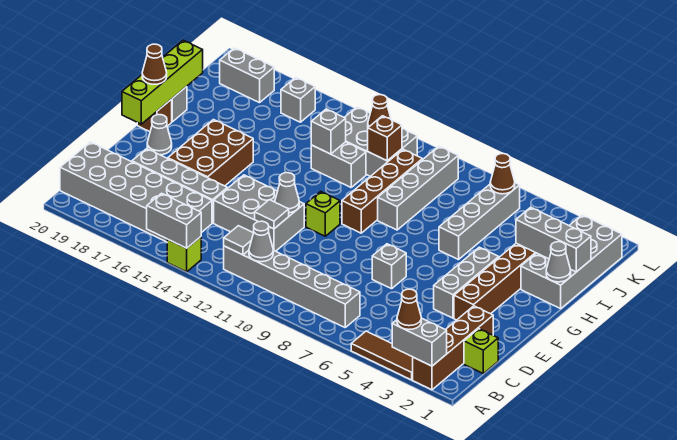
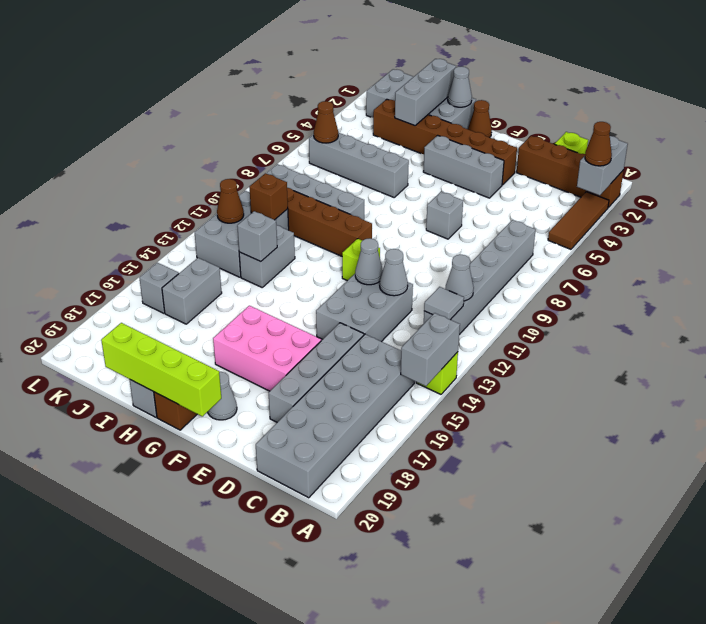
grey 1x1 tile [255,200,289,229] -> grey 1x1 cone [380,249,408,296]
brown 2x3 brick [168,120,253,186] -> pink 2x3 brick [213,306,321,391]
brown 1x1 cone [142,44,167,84] -> brown 1x1 cone moved to [468,100,492,137]
grey 1x2 brick [220,48,274,103] -> grey 1x2 brick moved to [162,258,222,324]

